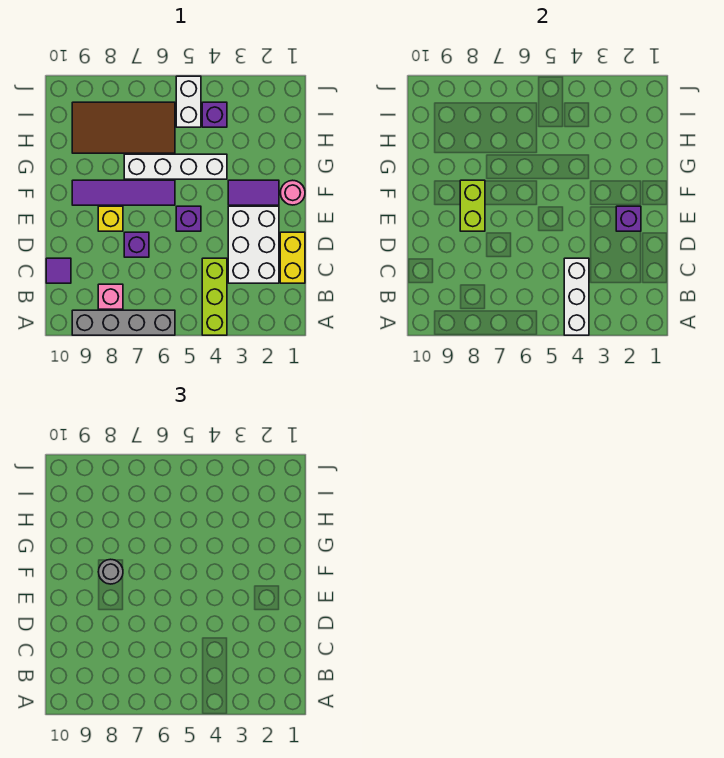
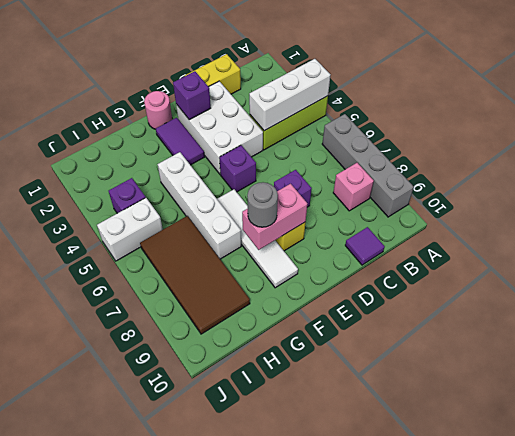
white 2x3 brick [228,206,279,283] -> white 2x3 brick turned to [176,81,263,174]
lime 1x2 brick [460,180,485,231] -> pink 1x2 brick [242,184,307,250]
purple 1x4 tile [72,180,175,205] -> white 1x4 tile [217,189,298,288]

